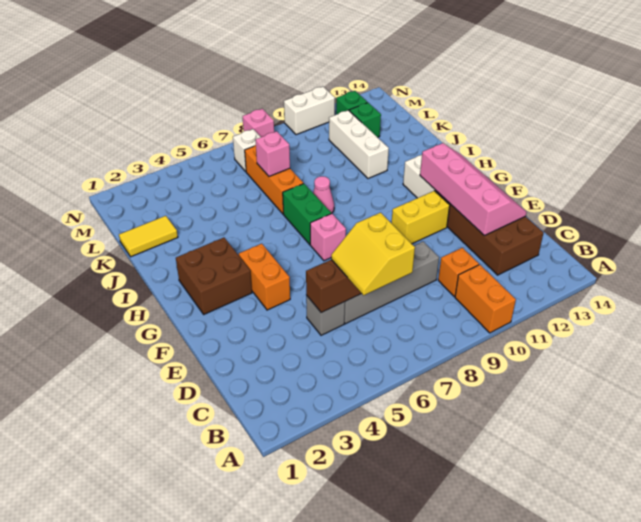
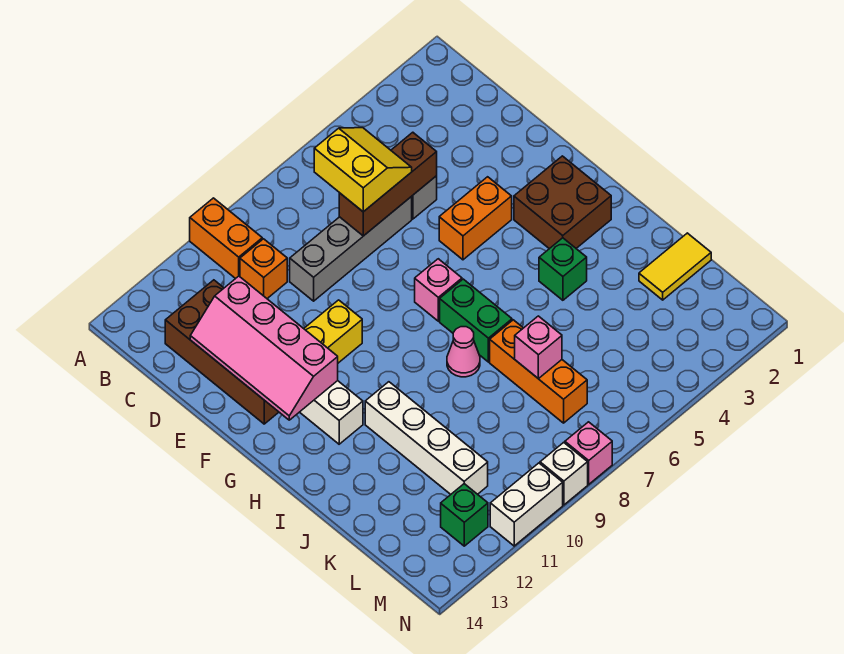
orange 1x2 brick [239,244,290,310] -> orange 1x2 brick turned to [439,177,512,260]
white 1x3 brick [329,110,389,178] -> white 1x4 brick [365,382,488,494]
green 1x1 brick [349,103,381,137] -> green 1x1 brick moved to [539,238,587,300]
white 1x1 brick [233,129,260,172] -> white 1x1 brick moved to [540,442,588,505]

